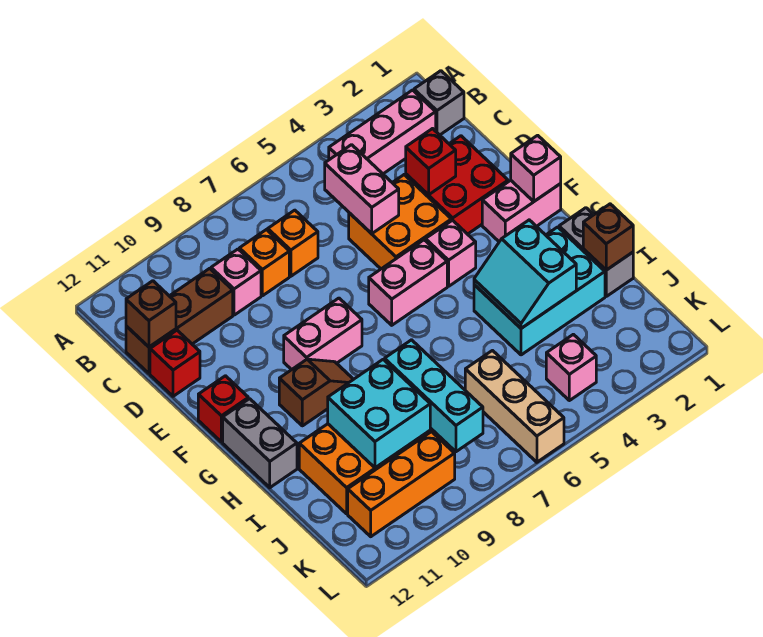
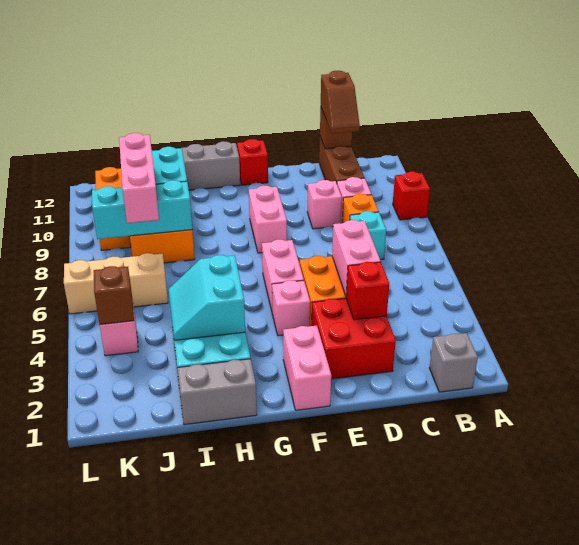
pink 1x3 brick [329,90,436,174] -> pink 1x3 brick moved to [119,133,159,223]
pink 1x2 brick [325,145,399,234] -> pink 1x2 brick turned to [332,220,381,296]
orange 1x1 brick [268,210,318,276] -> cyan 1x1 brick [350,211,386,260]
red 1x1 brick [150,330,200,396] -> red 1x1 brick moved to [393,172,430,220]
pink 1x1 brick [511,135,561,201] -> pink 1x1 brick moved to [307,180,342,229]
brown 1x2 slope [279,359,353,426] -> brown 1x2 slope moved to [321,71,360,134]
cyan 2x2 slope [474,220,576,328] -> cyan 2x2 slope turned to [169,255,245,340]
brown 1x1 brick [583,204,633,270] -> brown 1x1 brick moved to [94,266,134,324]

